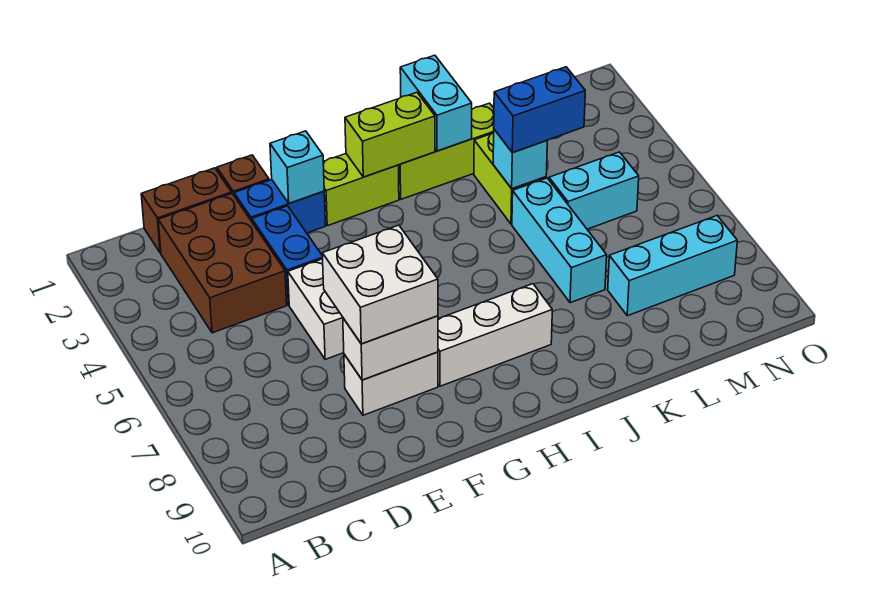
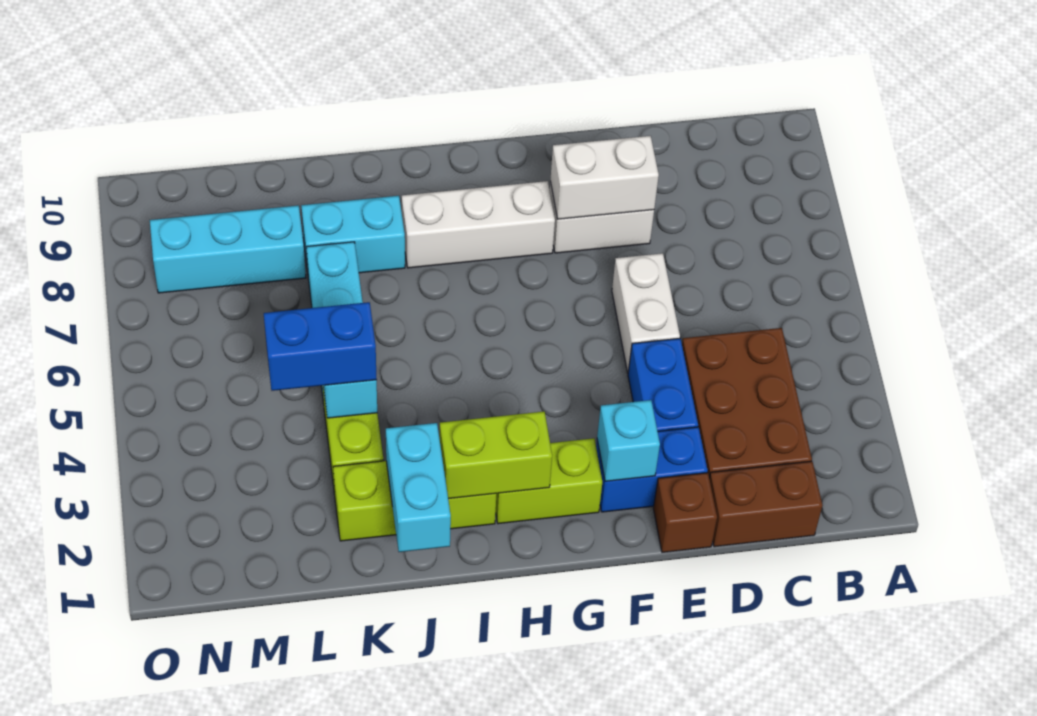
white 2x2 brick [322,225,438,344] -> none
cyan 1x2 brick [549,152,639,229] -> cyan 1x2 brick moved to [301,196,405,273]

